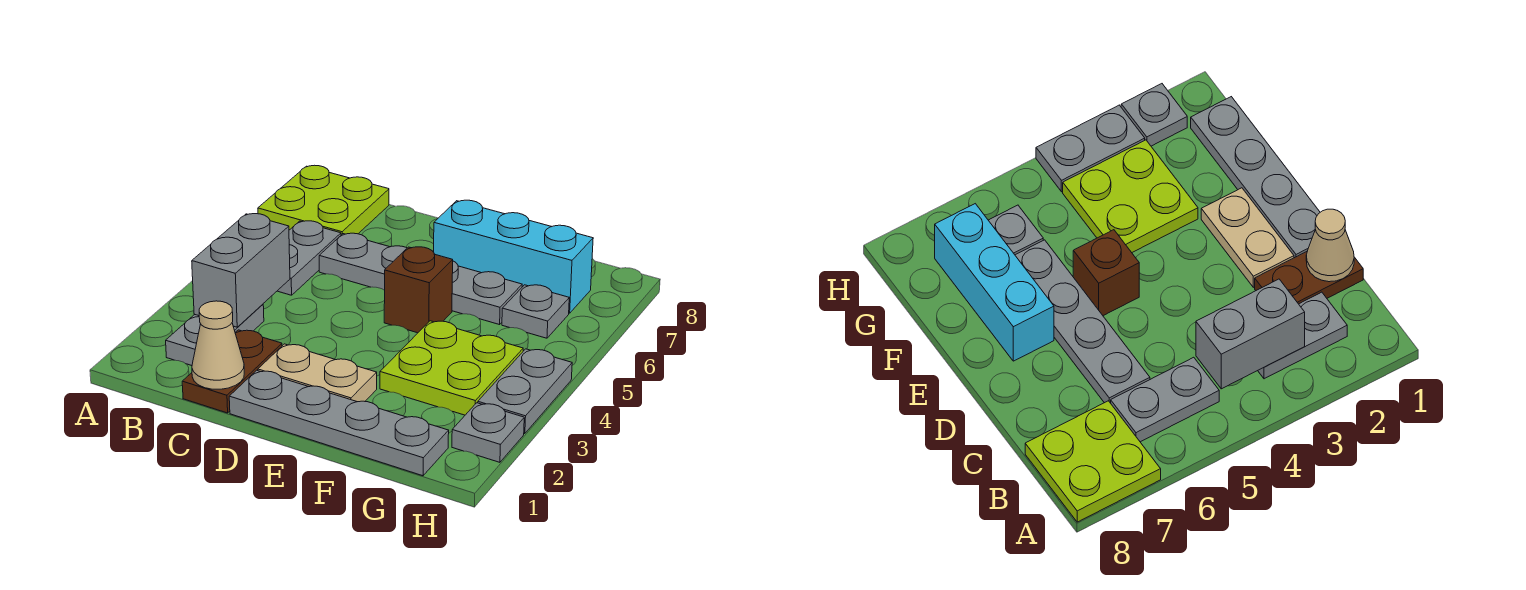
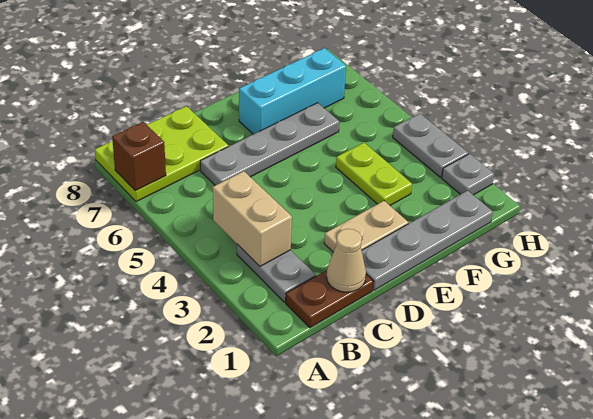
lime 2x2 plate [258,165,389,235] -> lime 2x3 plate [95,106,228,202]
grey 1x2 brick [192,214,290,327] -> tan 1x2 brick [213,171,292,266]
grey 1x2 plate [278,221,341,295] -> none
brown 1x2 plate [182,330,282,413] -> brown 1x2 plate turned to [286,270,373,328]
brown 1x1 brick [384,247,453,333] -> brown 1x1 brick moved to [112,122,166,191]
lime 2x2 plate [380,321,523,415] -> lime 1x2 plate [336,143,412,205]
grey 1x1 plate [502,285,569,338] -> none

